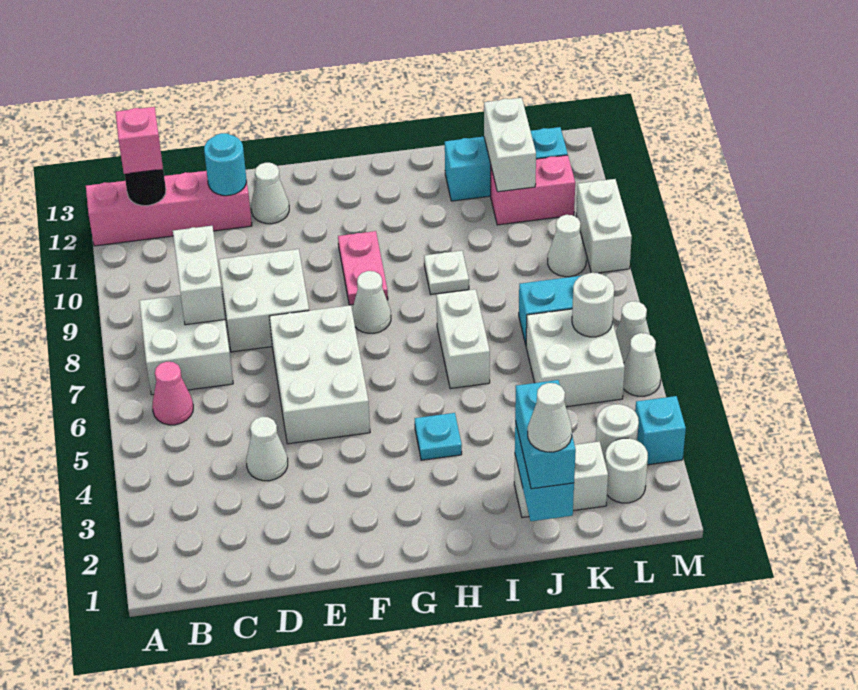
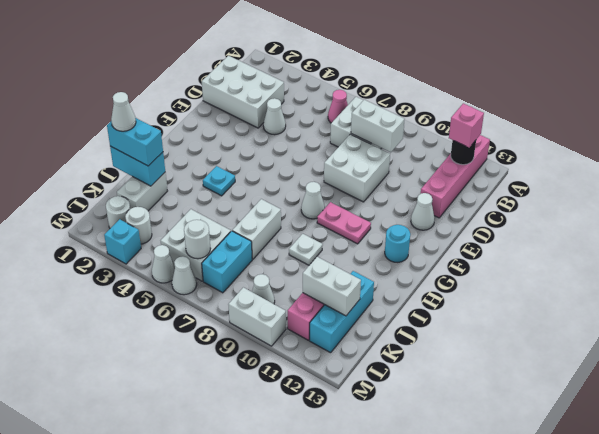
cyan 1x1 round brick [204,133,246,196] -> cyan 1x1 round brick moved to [385,225,410,262]
white 2x3 brick [269,305,370,444] -> white 2x3 brick moved to [202,56,284,128]
white 1x2 brick [436,289,490,389] -> white 1x2 brick turned to [232,199,281,259]

